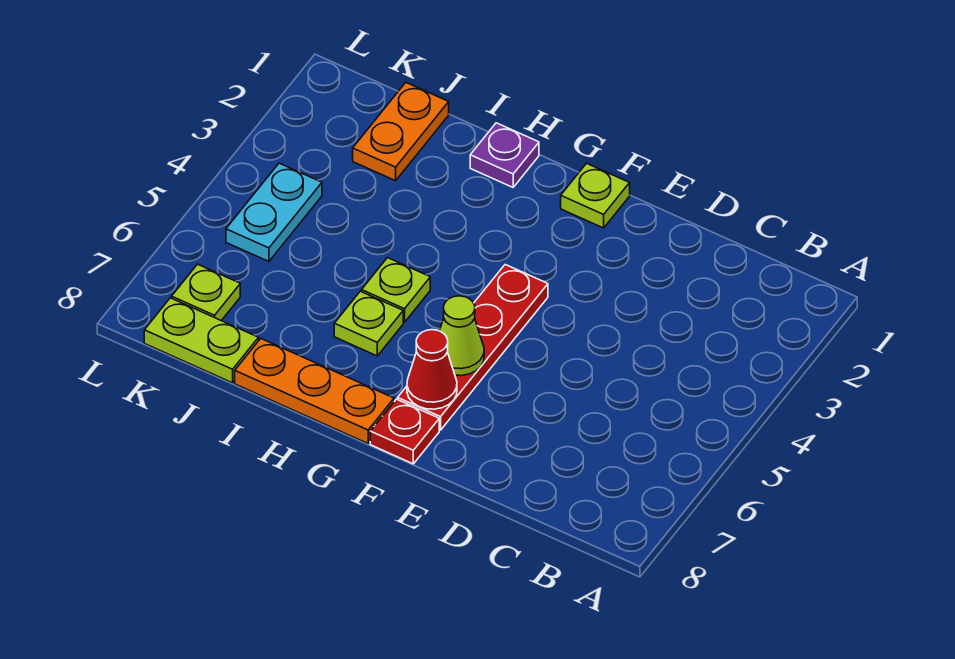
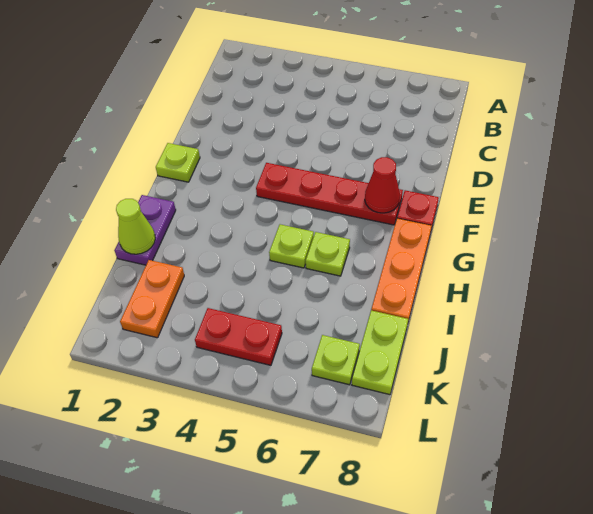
lime 1x1 cone [440,296,484,376] -> lime 1x1 cone moved to [116,199,155,254]
purple 1x1 plate [470,123,539,187] -> purple 1x2 plate [114,195,176,265]
orange 1x2 plate [353,83,449,181] -> orange 1x2 plate turned to [120,260,184,338]
cyan 1x2 plate [226,163,322,262] -> red 1x2 plate [195,308,282,365]

